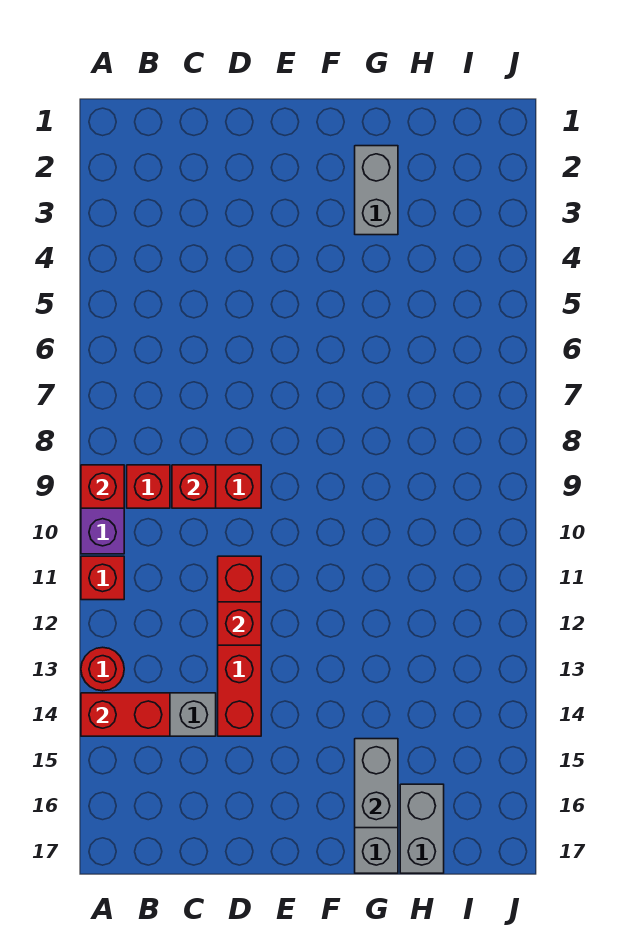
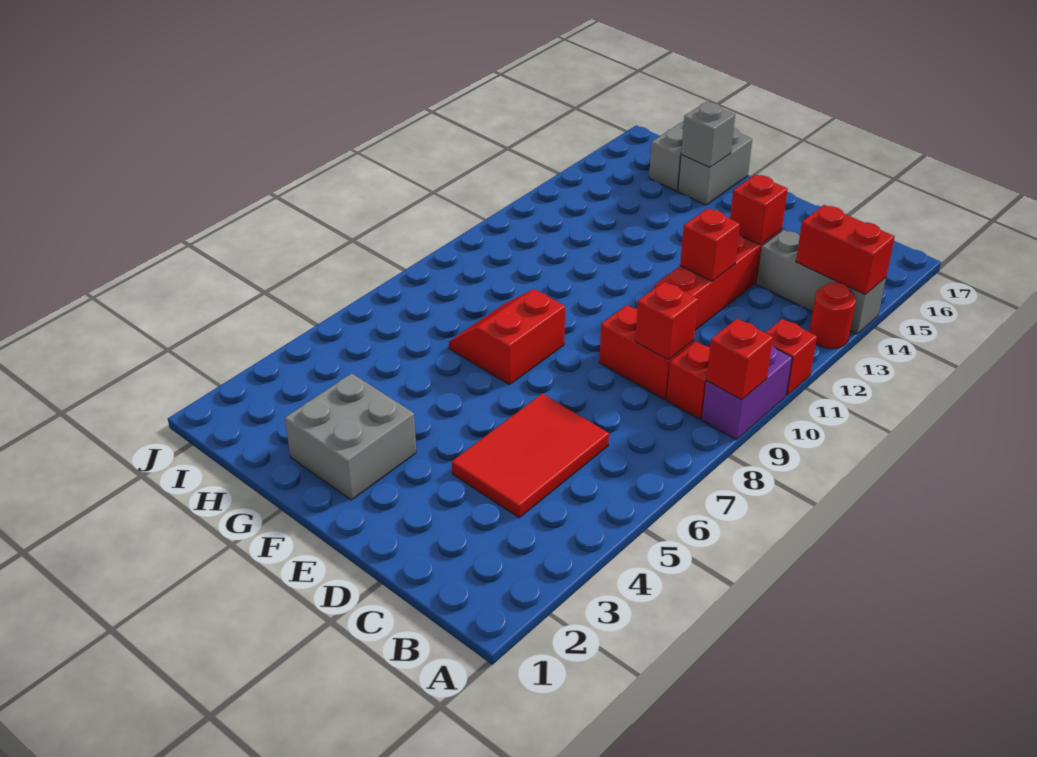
none -> red 2x3 tile [452,394,609,518]
none -> red 1x1 brick [730,174,788,245]
none -> red 2x2 slope [449,289,565,385]
grey 1x2 brick [355,146,398,235] -> grey 2x2 brick [285,373,416,500]
grey 1x2 brick [355,739,398,828] -> grey 1x1 brick [681,102,735,167]

